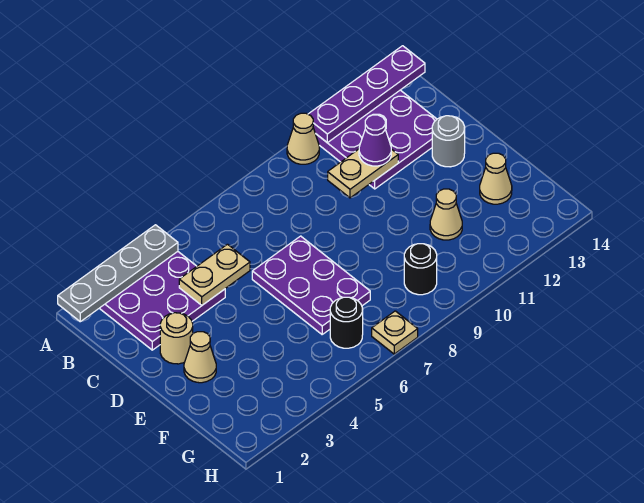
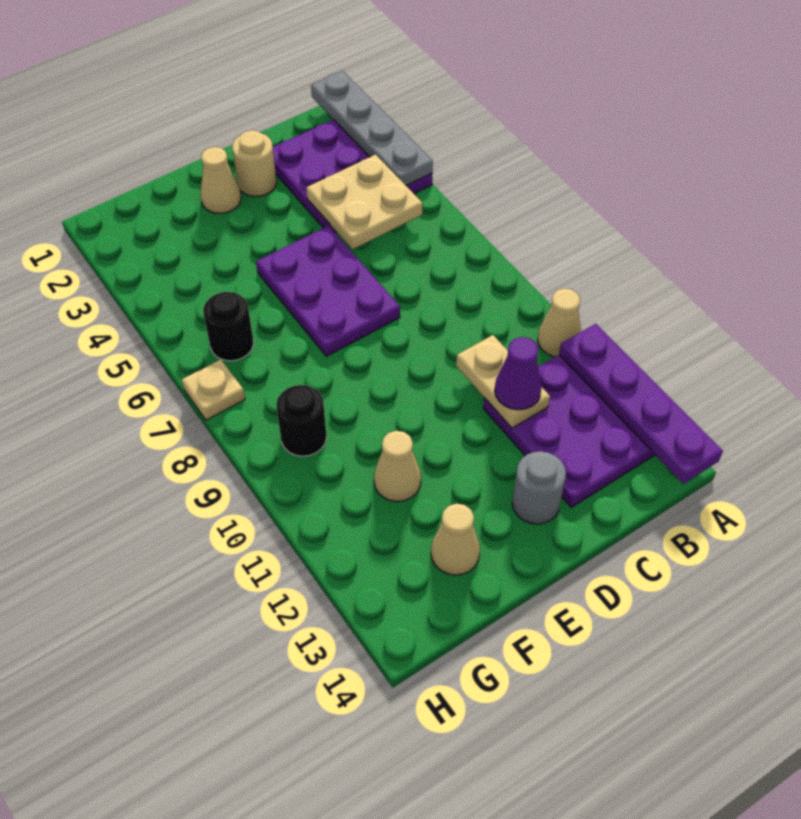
tan 1x2 plate [179,244,250,305] -> tan 2x2 plate [306,155,423,249]
purple 2x3 plate [252,236,370,334] -> purple 2x3 plate turned to [256,226,400,356]

